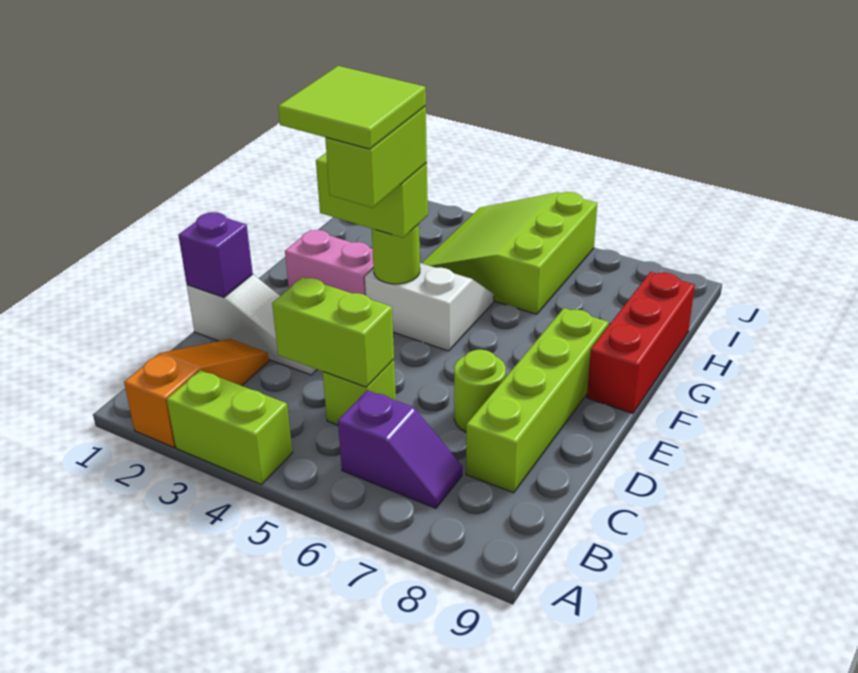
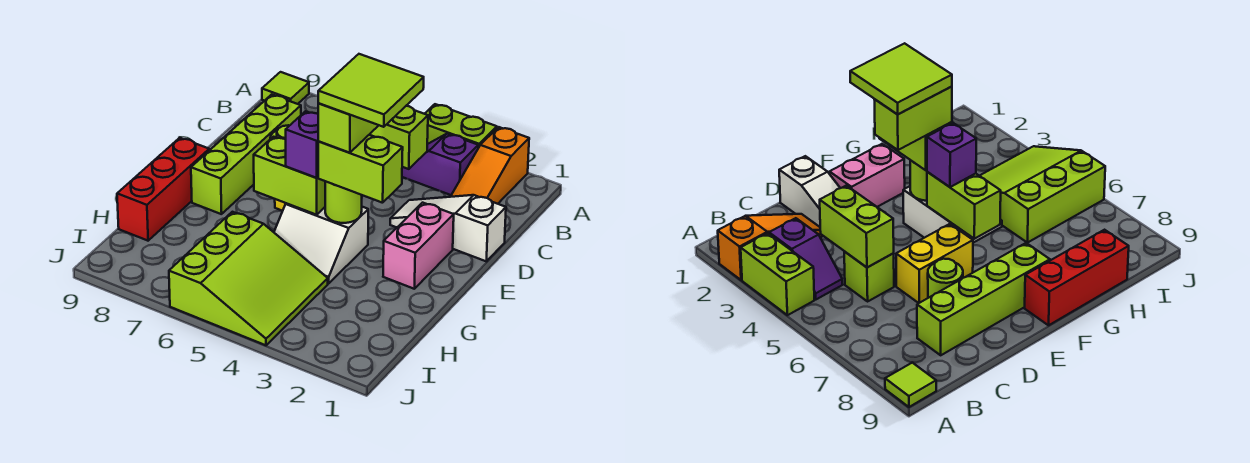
none -> lime 1x1 tile [262,72,309,104]
purple 1x2 slope [338,390,463,508] -> purple 1x2 slope moved to [402,134,478,195]
purple 1x1 brick [178,212,253,297] -> purple 1x1 brick moved to [286,111,319,178]
none -> yellow 1x2 brick [896,224,973,303]
pink 1x2 brick [285,230,374,295] -> pink 1x2 brick turned to [383,203,454,289]
none -> lime 1x2 brick [254,137,325,215]

